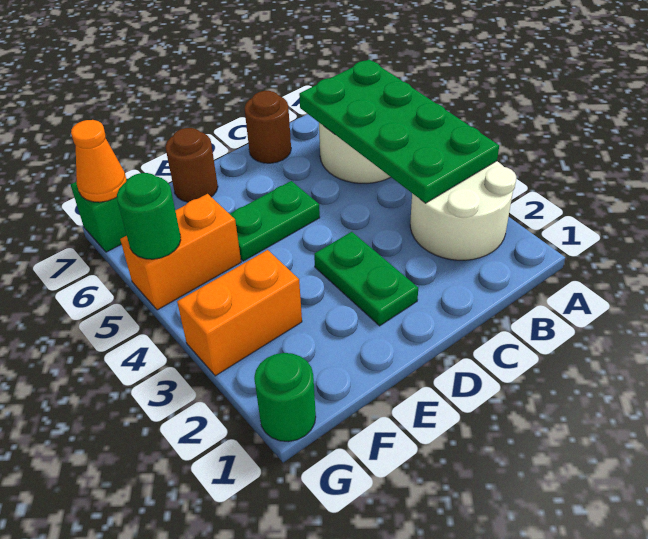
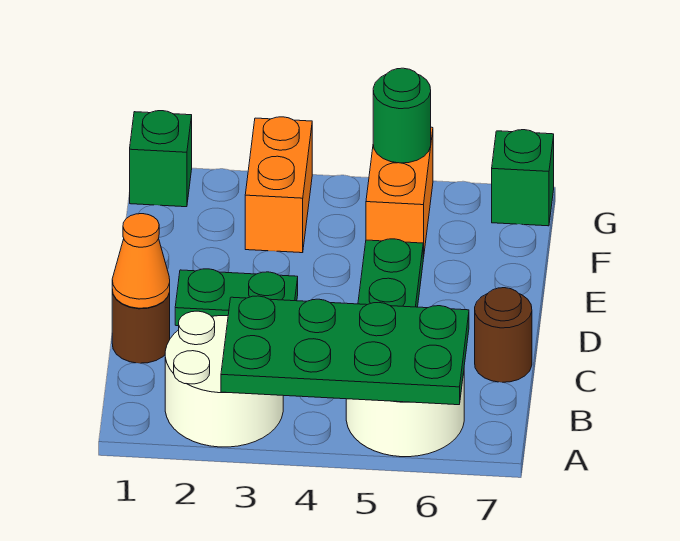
brown 1x1 round brick [166,128,218,202] -> brown 1x1 round brick moved to [112,290,170,363]
green 1x1 round brick [254,353,316,442] -> green 1x1 brick [130,111,192,207]
orange 1x1 cone [71,120,127,202] -> orange 1x1 cone moved to [112,214,170,308]

